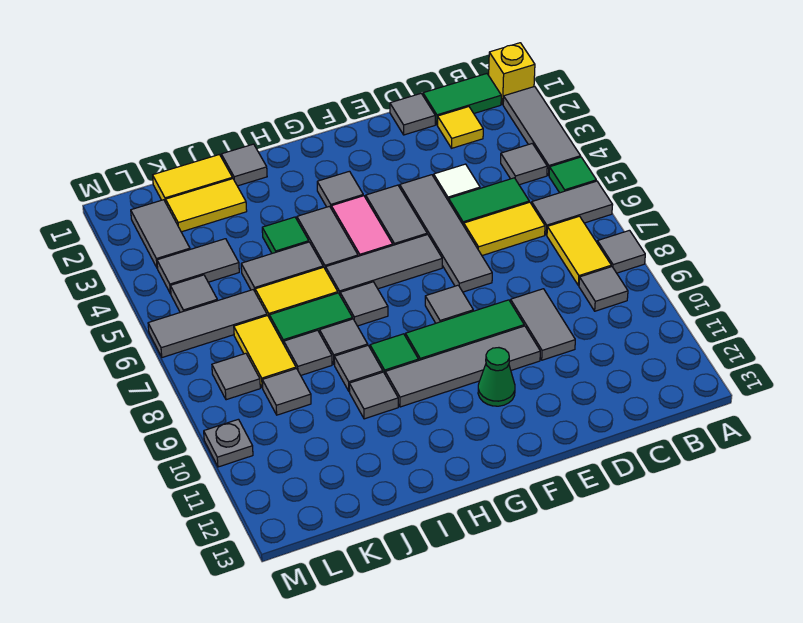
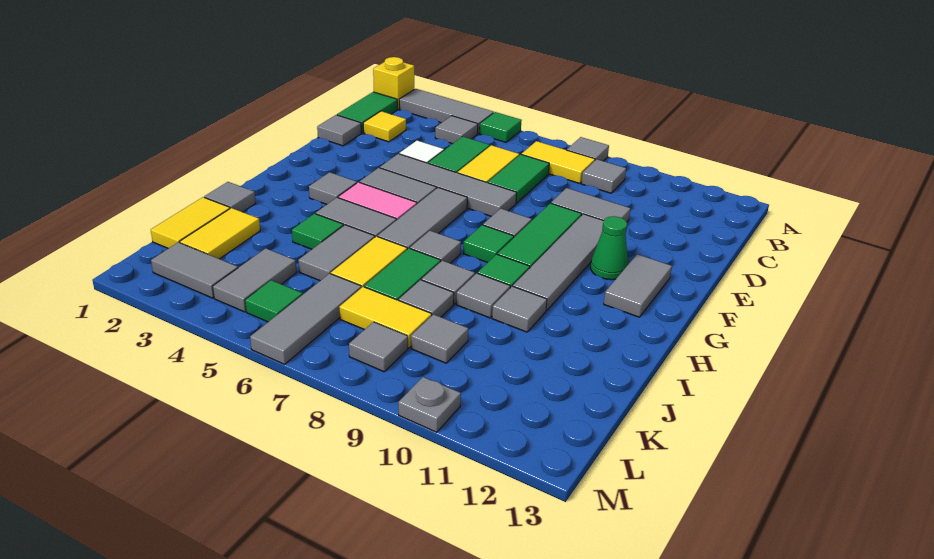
grey 1x2 tile [532,181,613,235] -> grey 1x2 tile moved to [604,254,672,317]
none -> green 1x2 tile [488,154,549,203]
none -> green 1x1 tile [463,225,514,263]
grey 1x1 tile [170,275,217,312] -> green 1x1 tile [245,280,303,322]

